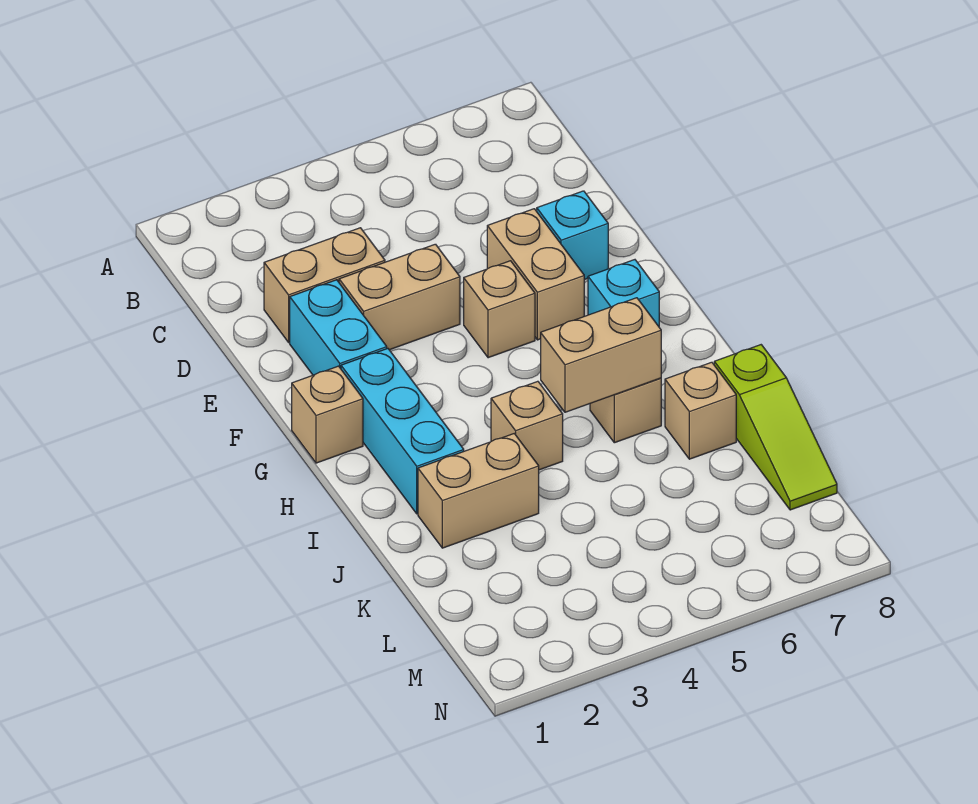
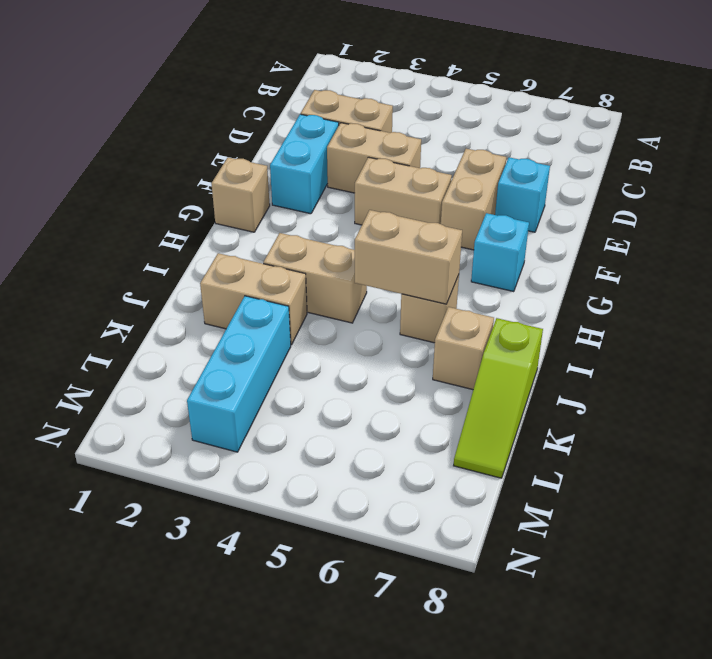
tan 1x1 brick [464,261,535,358] -> tan 1x2 brick [355,157,452,225]
cyan 1x3 brick [341,348,464,514] -> cyan 1x3 brick moved to [187,296,291,452]
tan 1x1 brick [491,381,563,470] -> tan 1x2 brick [263,233,367,323]

